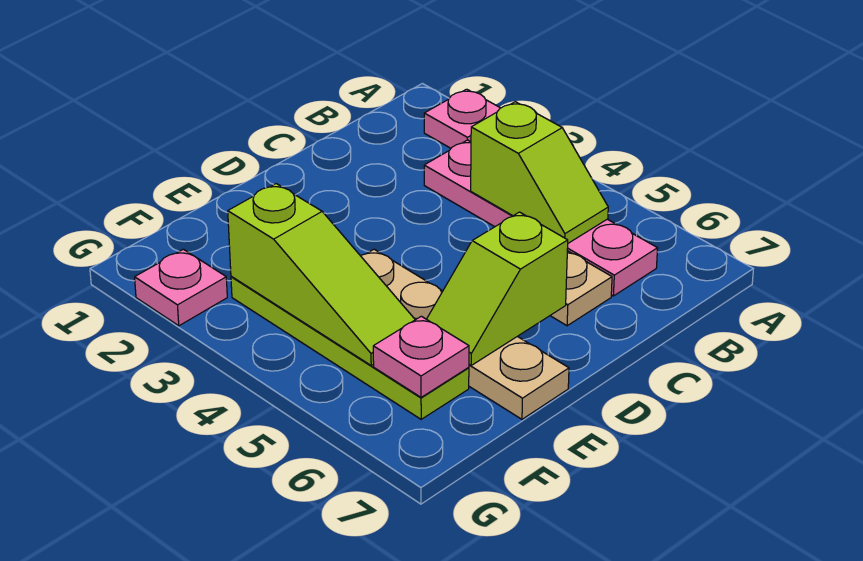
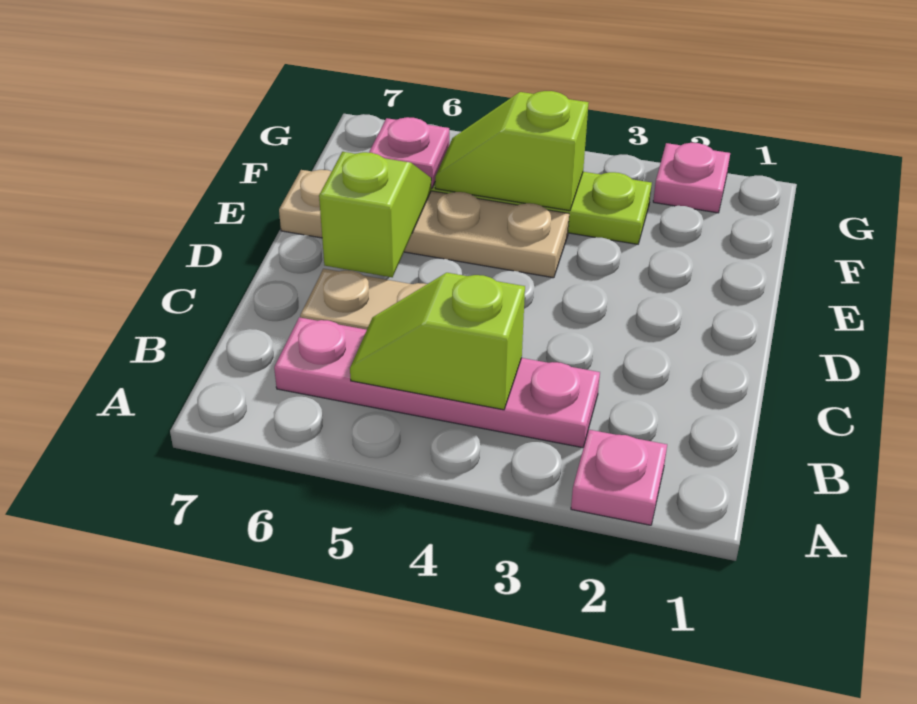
lime 1x3 slope [228,184,415,365] -> lime 1x2 slope [435,91,589,211]

